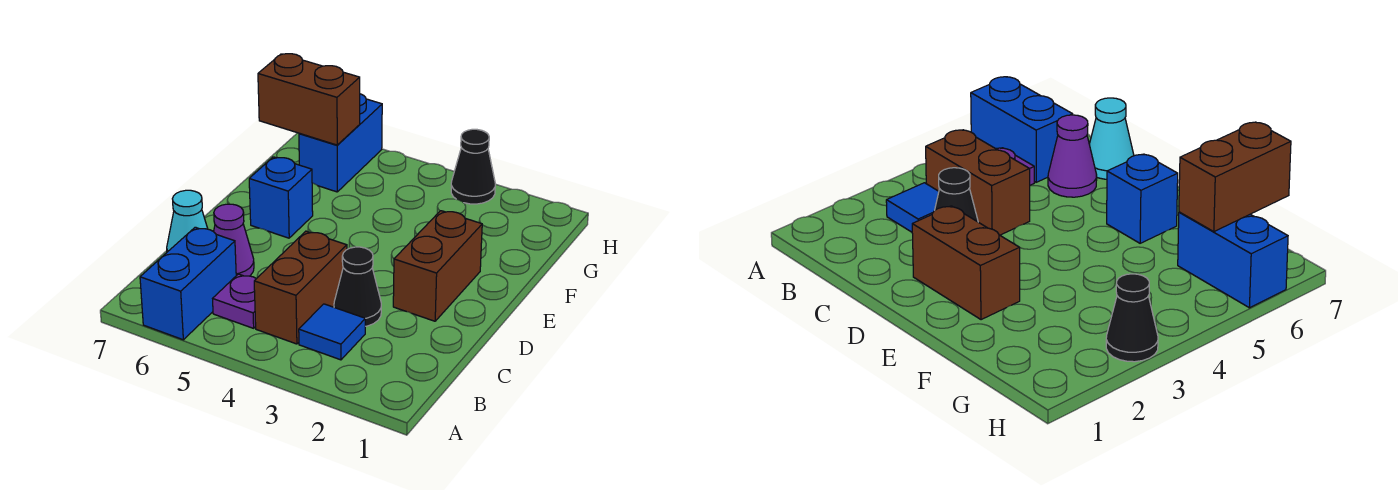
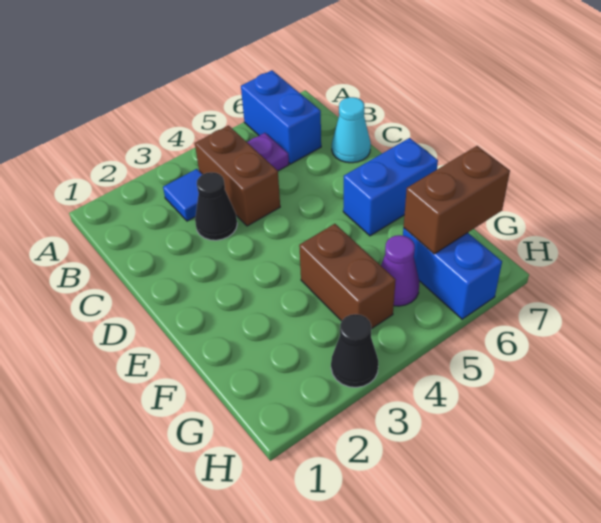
purple 1x1 cone [214,204,254,276] -> purple 1x1 cone moved to [381,235,419,306]
brown 1x2 brick [393,211,482,321] -> brown 1x2 brick moved to [299,224,396,329]
blue 1x1 brick [249,157,313,238] -> blue 1x2 brick [343,138,438,236]

